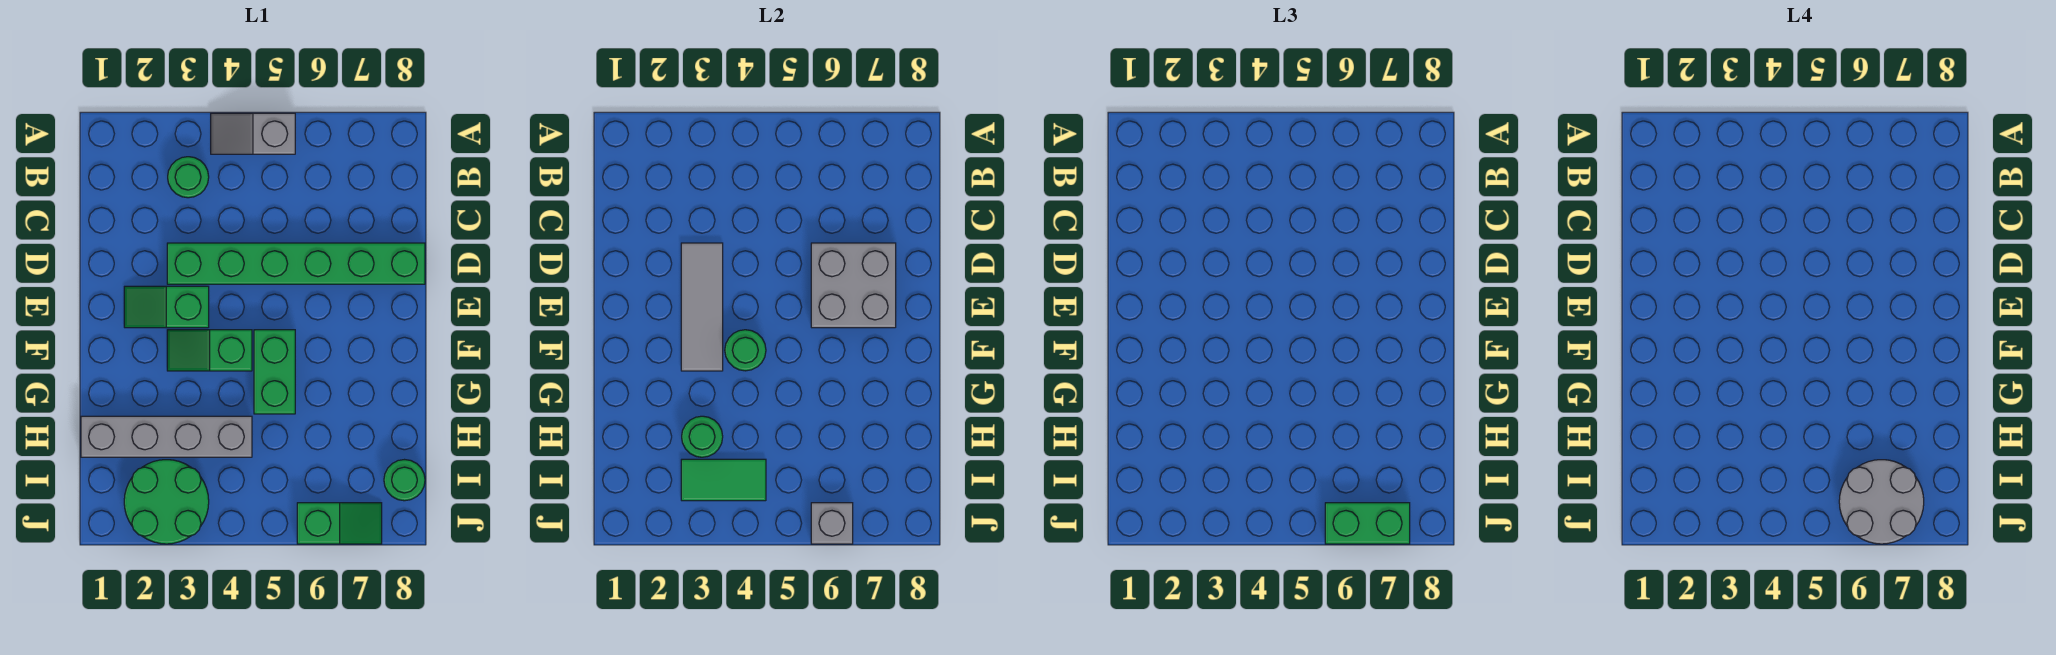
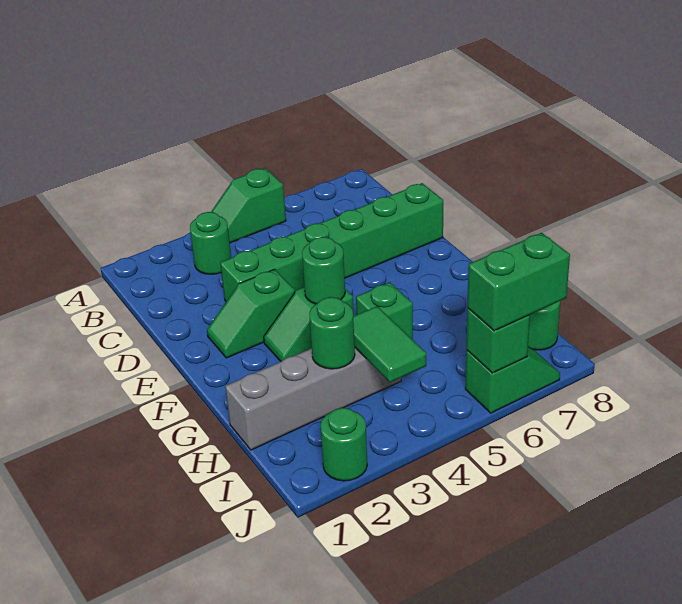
grey 1x2 slope [211,113,295,154] -> green 1x2 slope [211,168,286,243]
grey 1x3 tile [681,243,723,371] -> none
grey 2x2 brick [811,243,896,328] -> none
green 1x2 brick [254,330,295,414] -> green 1x1 brick [356,282,413,340]
green 2x2 round brick [124,460,209,544] -> green 1x1 round brick [320,408,367,481]
green 1x2 tile [681,459,766,501] -> green 1x2 tile turned to [353,306,426,382]
grey 2x2 round brick [1839,460,1924,544] -> none
grey 1x1 brick [811,503,853,544] -> green 1x1 brick [466,308,530,373]

